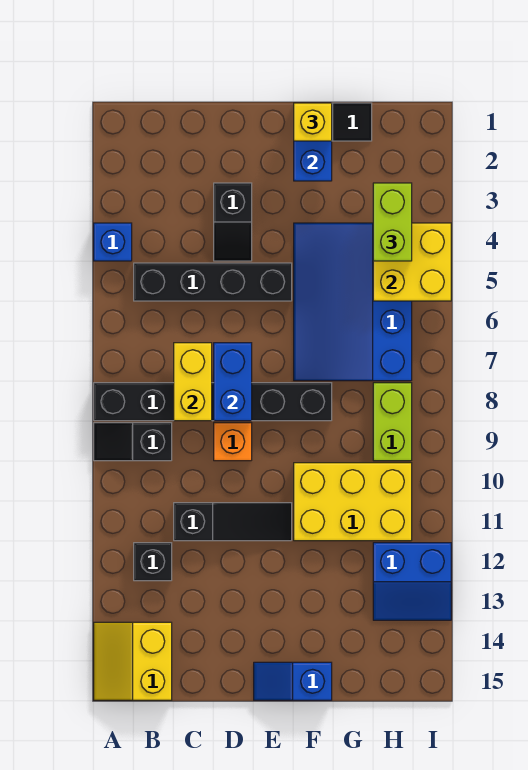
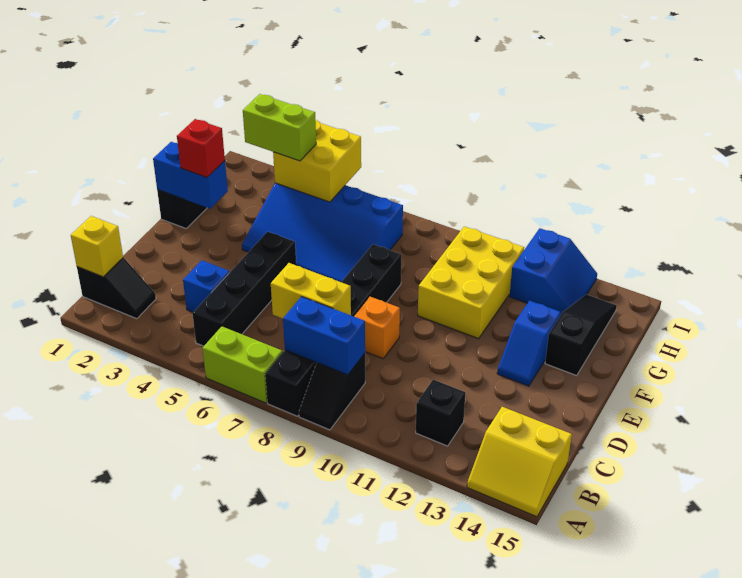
blue 1x1 brick [94,223,132,261] -> blue 1x1 brick moved to [183,260,229,312]
black 1x3 slope [174,503,292,541] -> black 1x3 slope moved to [545,295,617,375]
black 1x2 slope [214,183,252,261] -> black 1x2 slope moved to [77,258,156,319]
blue 1x2 brick [214,343,252,421] -> blue 1x2 brick moved to [283,297,365,375]
blue 1x2 slope [254,662,332,700] -> blue 1x2 slope moved to [497,301,561,386]
yellow 1x1 brick [294,103,332,141] -> yellow 1x1 brick moved to [71,216,123,277]
none -> red 1x1 brick [177,119,225,177]
lime 1x2 brick [373,383,412,461] -> lime 1x2 brick moved to [202,326,283,403]

